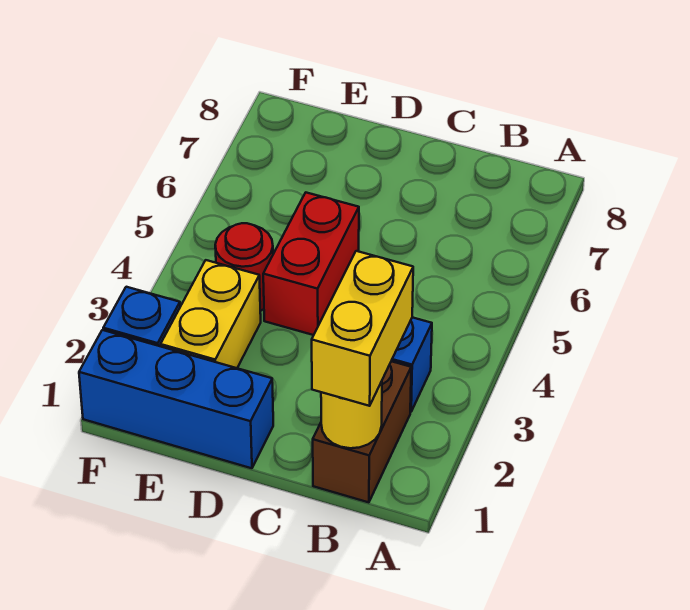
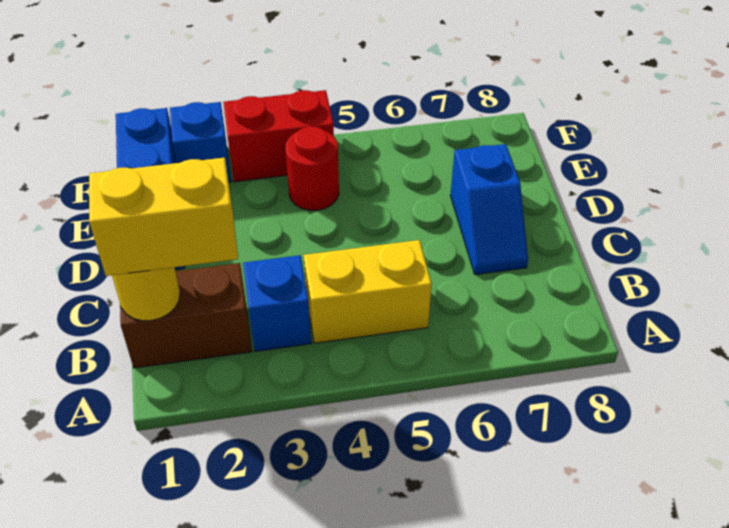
none -> blue 1x2 slope [450,144,528,275]
red 1x2 brick [263,193,359,335] -> red 1x2 brick moved to [223,90,334,182]
yellow 1x2 brick [161,260,261,368] -> yellow 1x2 brick moved to [304,240,432,343]

